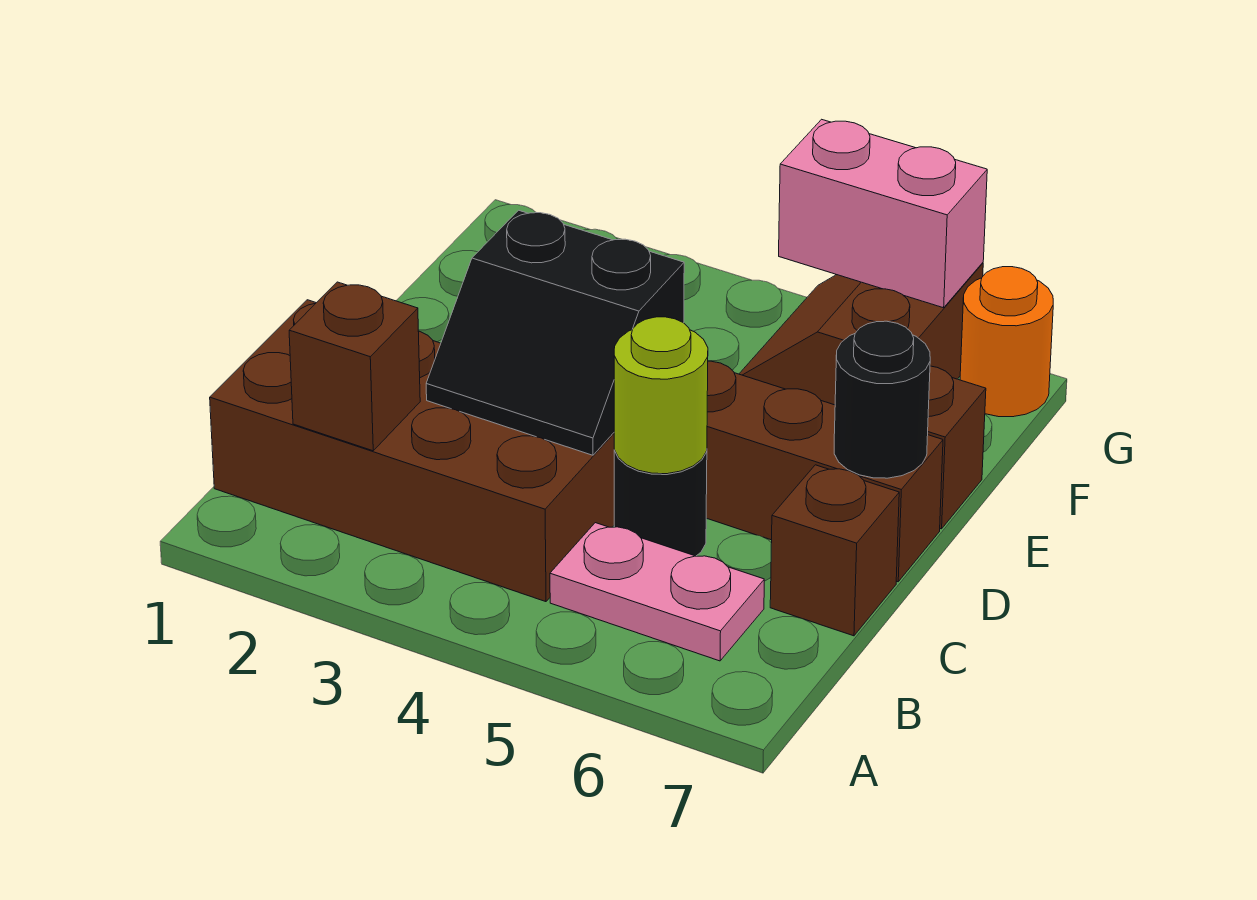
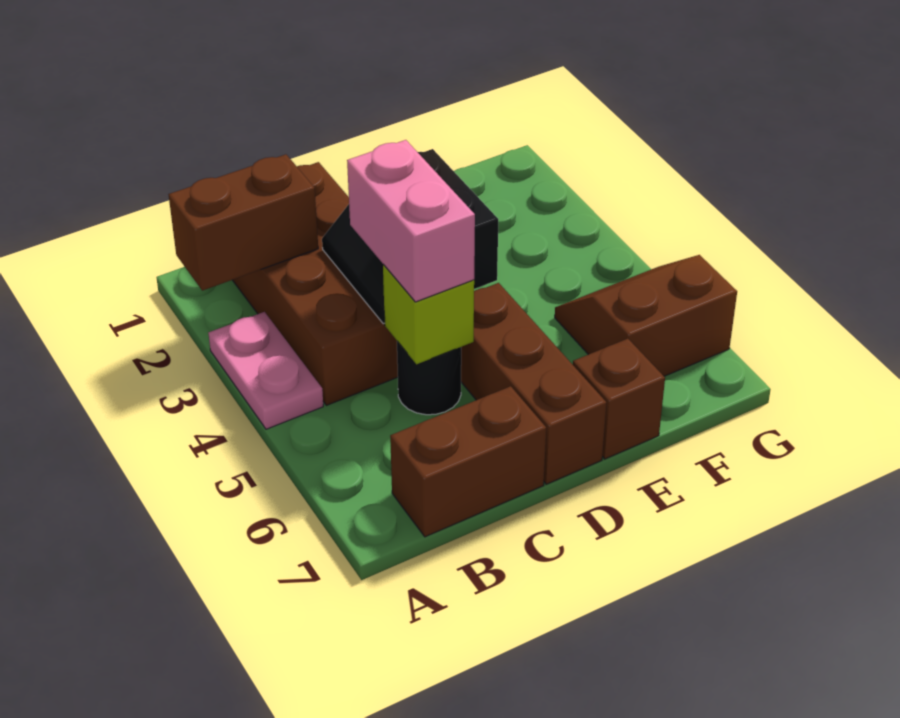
brown 1x1 brick [289,282,420,451] -> brown 1x2 brick [169,154,318,291]
pink 1x2 plate [550,523,764,661] -> pink 1x2 plate moved to [208,312,323,429]
lime 1x1 round brick [614,317,708,474] -> lime 1x1 brick [383,265,474,364]
brown 1x1 brick [770,465,899,636] -> brown 1x2 brick [390,386,546,537]
black 1x1 round brick [834,321,930,478] -> none
pink 1x2 brick [779,119,987,308] -> pink 1x2 brick moved to [347,140,475,302]
orange 1x1 round brick [960,267,1053,417] -> none

